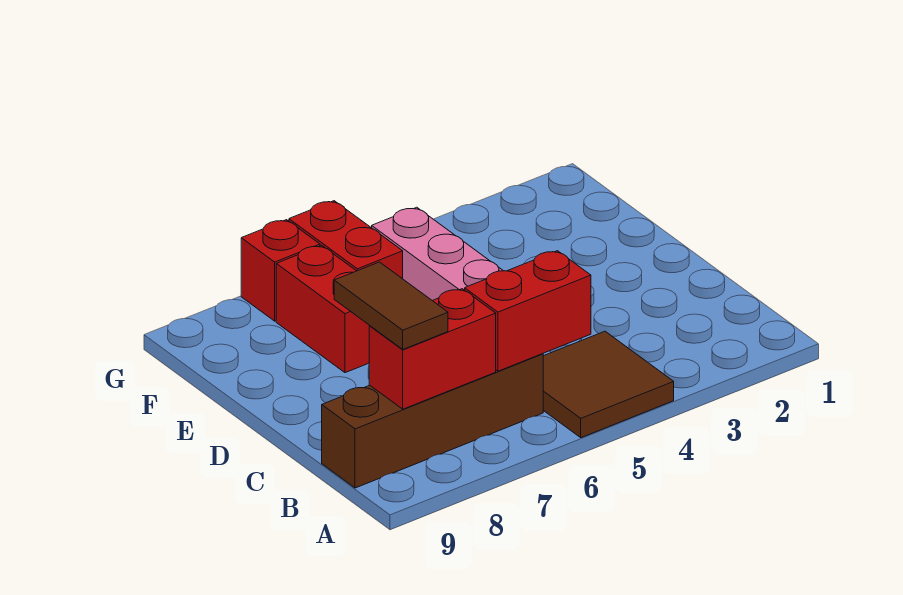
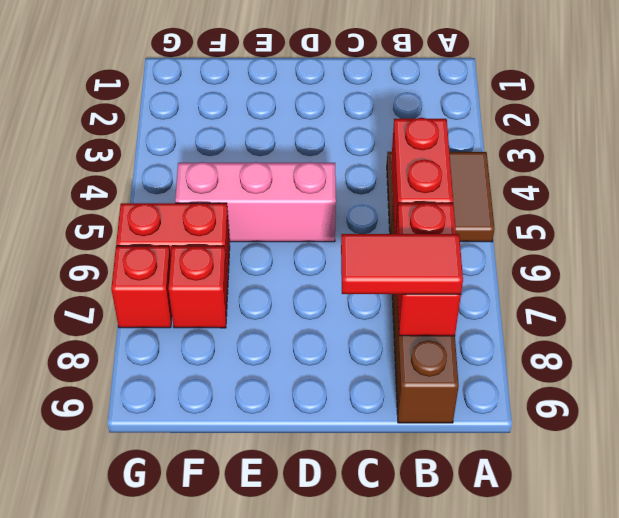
brown 1x2 tile [334,262,448,349] -> red 1x2 tile [341,234,463,294]
red 1x2 brick [276,245,370,373] -> red 1x1 brick [168,246,228,328]

